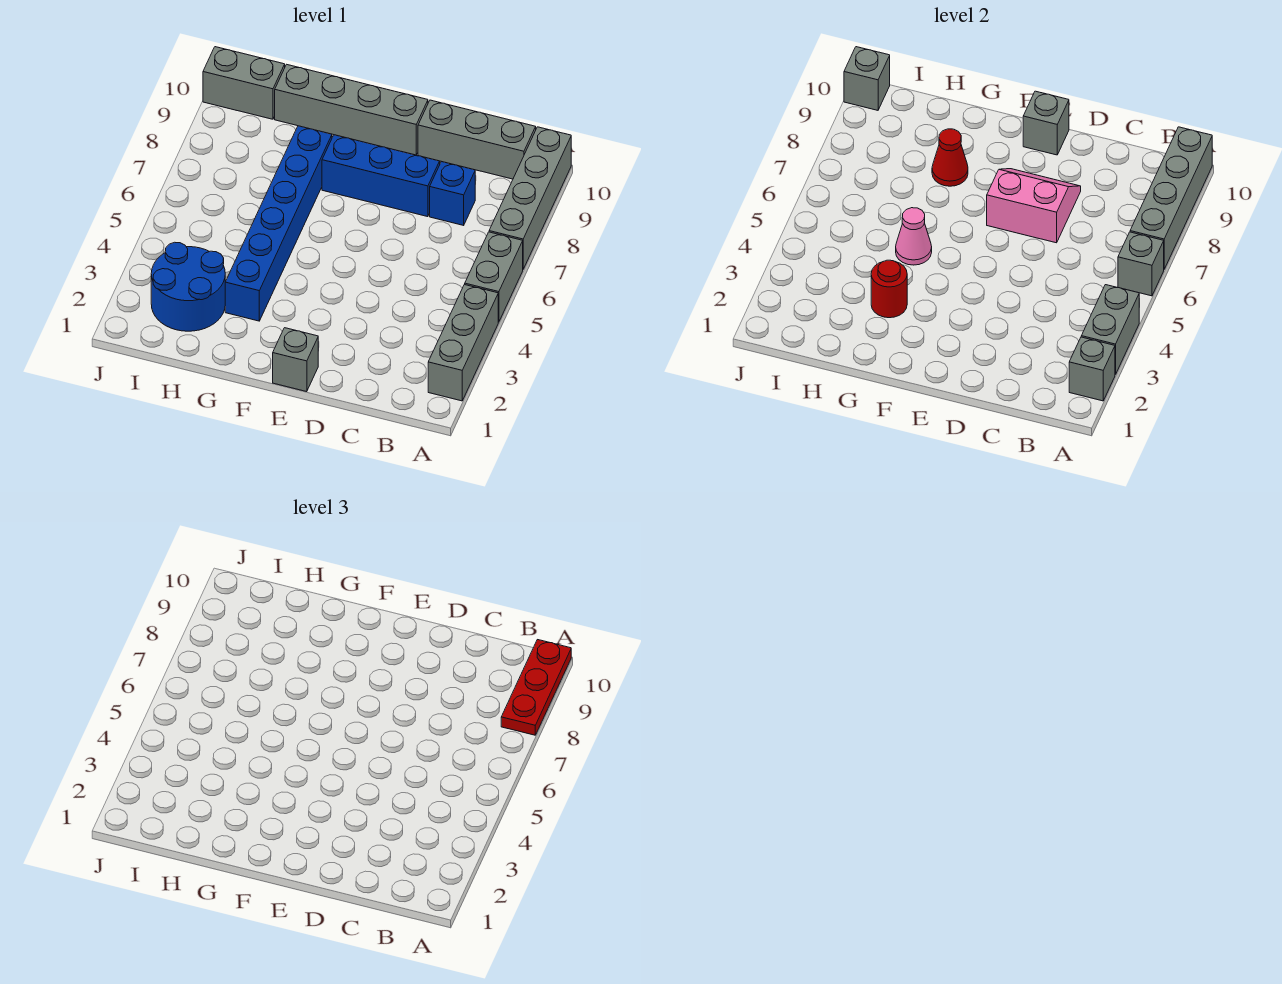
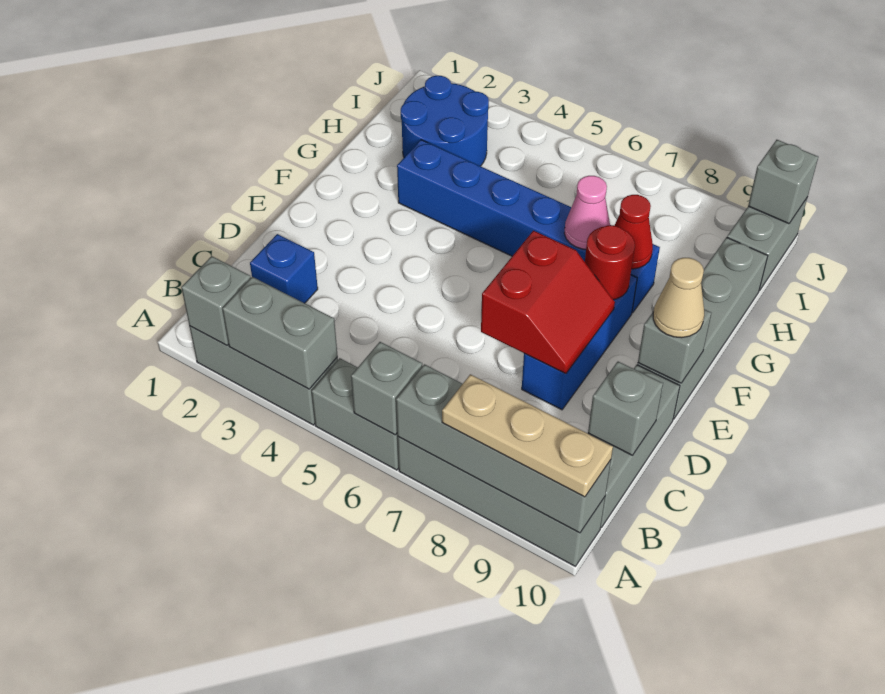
red 1x3 plate [501,640,571,735] -> tan 1x3 plate [442,374,613,497]
blue 1x1 brick [430,162,475,225] -> blue 1x1 brick moved to [250,234,318,303]
pink 2x2 slope [987,169,1081,243] -> red 2x2 slope [481,231,615,374]
grey 1x1 brick [273,328,318,392] -> grey 1x1 brick moved to [588,362,663,455]
none -> tan 1x1 cone [653,258,704,338]
red 1x1 round brick [871,260,907,318] -> red 1x1 round brick moved to [585,225,635,300]
pink 1x1 cone [896,208,932,265] -> pink 1x1 cone moved to [564,176,610,249]

